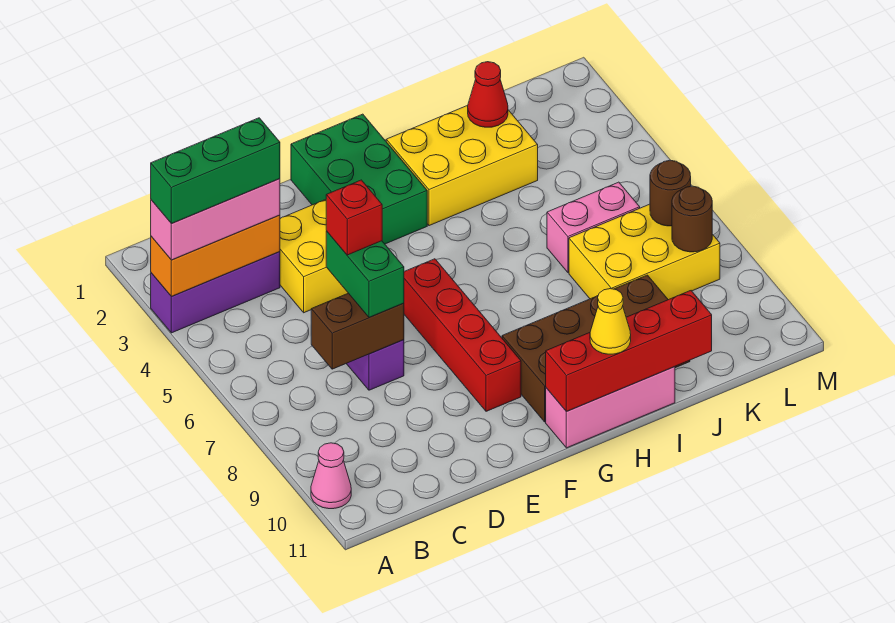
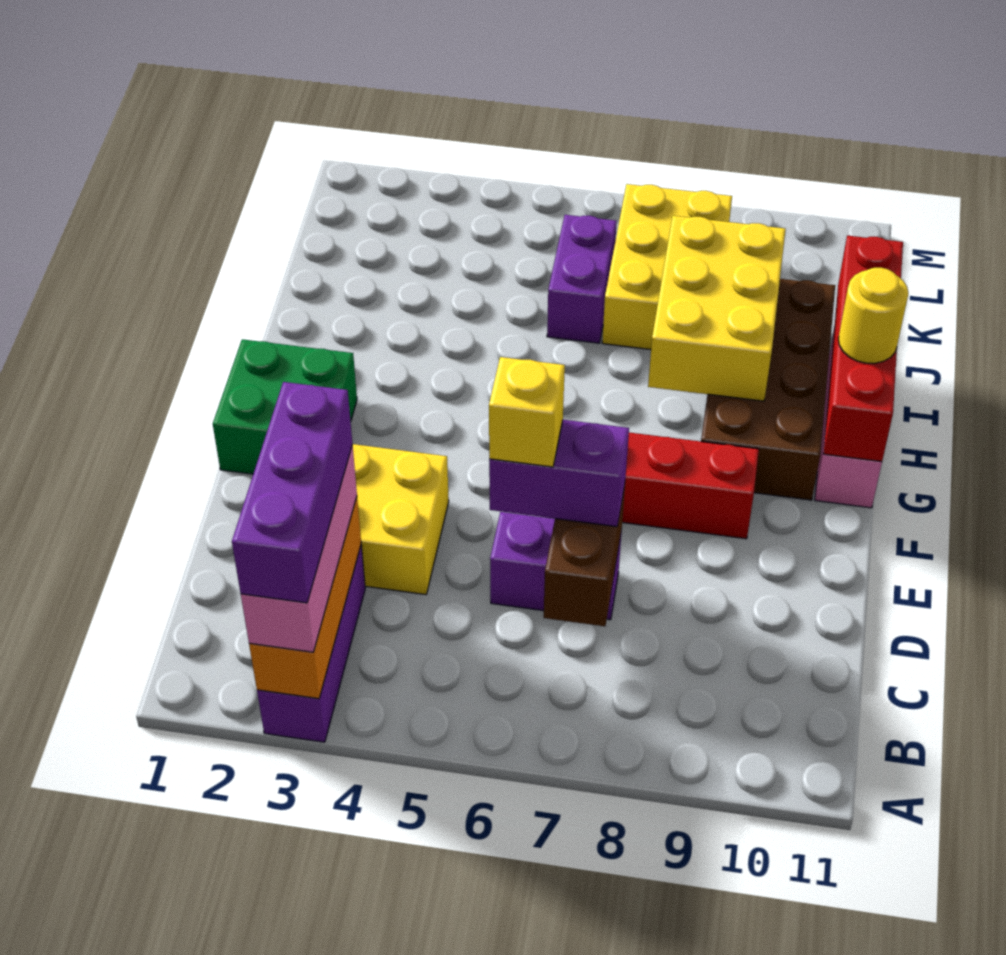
green 1x3 brick [151,118,280,224] -> purple 1x3 brick [232,382,353,603]
pink 1x1 cone [311,443,351,509] -> none
green 1x2 brick [326,231,404,317] -> purple 1x2 brick [489,420,629,527]
red 1x1 brick [326,180,382,255] -> yellow 1x1 brick [489,357,565,467]
green 2x3 brick [291,114,427,244] -> green 2x2 brick [213,339,357,474]
yellow 2x3 brick [386,105,538,226] -> yellow 2x3 brick moved to [648,216,786,401]
yellow 1x1 cone [590,289,631,354] -> yellow 1x1 round brick [838,268,908,363]
red 1x1 cone [468,62,508,127] -> none
pink 1x2 brick [547,182,640,272] -> purple 1x2 brick [547,215,617,343]
brown 1x1 round brick [650,160,691,226] -> none
brown 1x1 round brick [672,186,712,252] -> none

